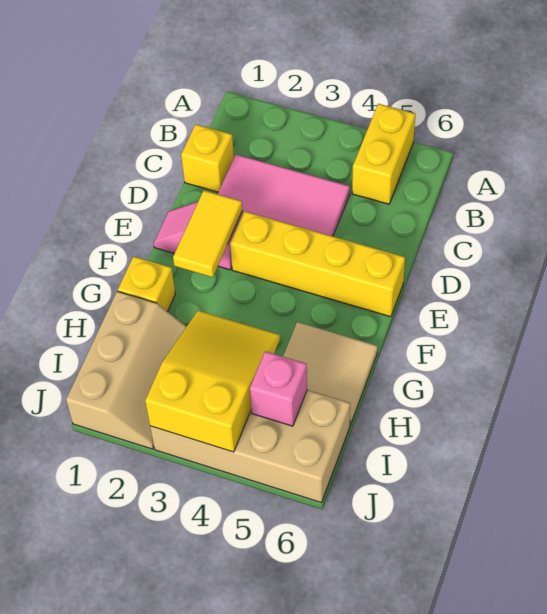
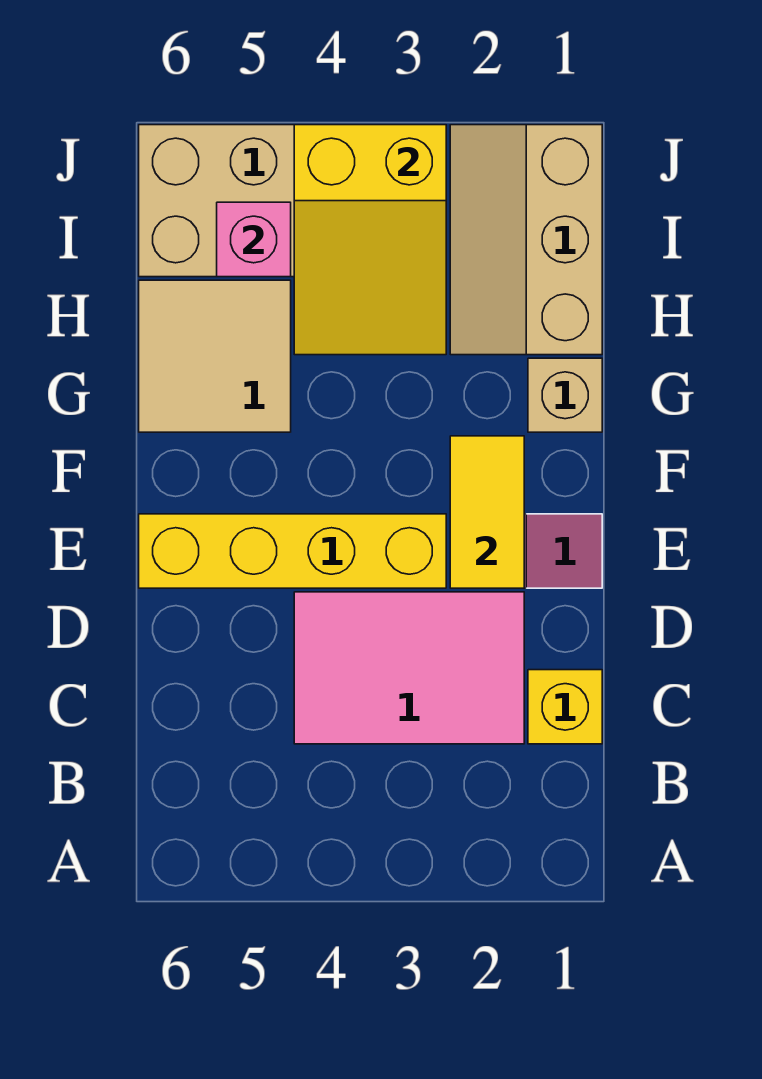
yellow 1x2 brick [352,104,415,204] -> none
yellow 1x1 brick [118,256,175,311] -> tan 1x1 brick [528,358,602,432]

